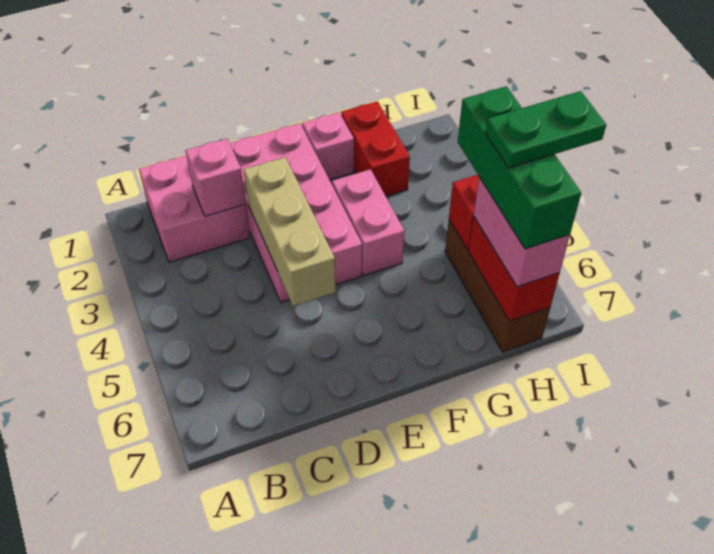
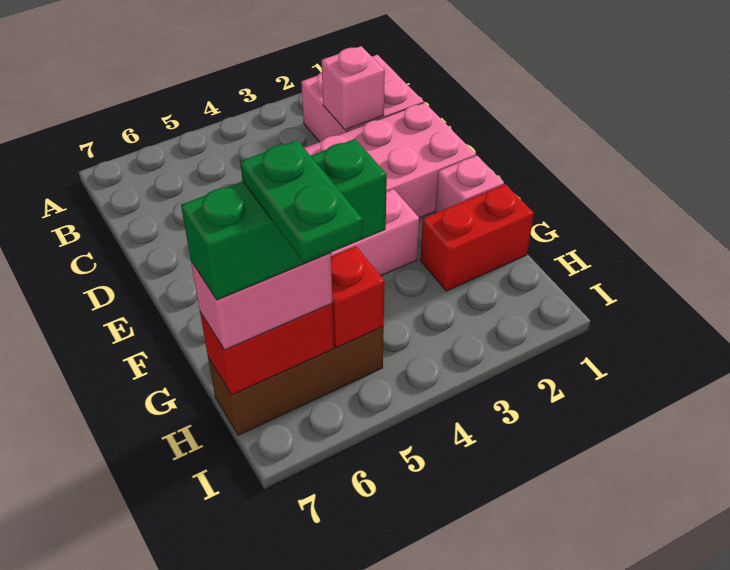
tan 1x3 brick [244,157,336,306] -> none

